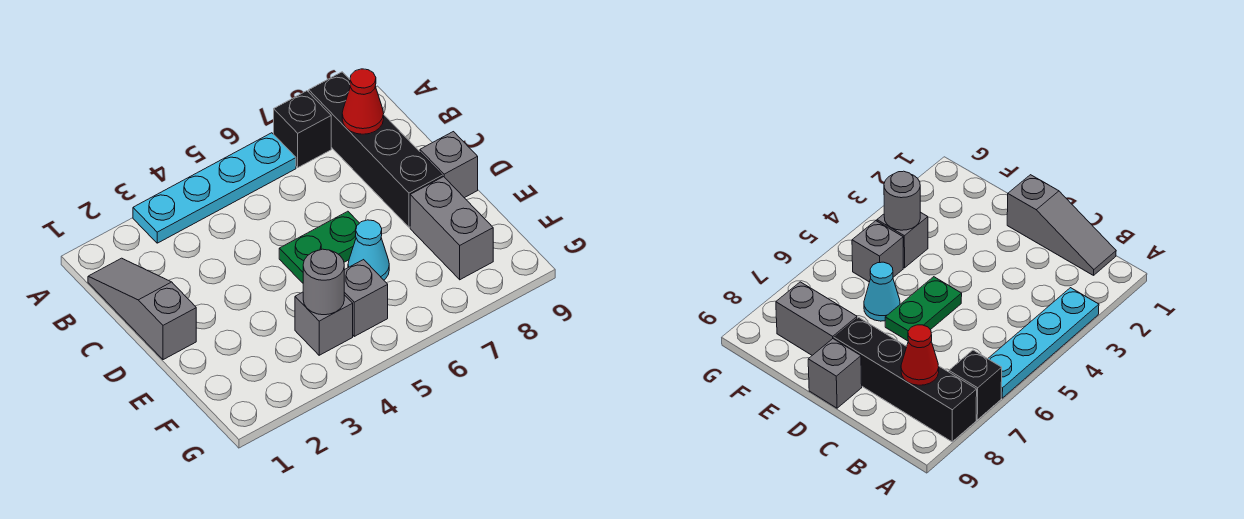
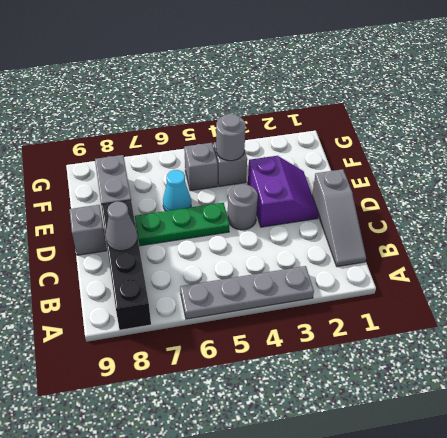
cyan 1x4 plate [133,133,296,243] -> grey 1x4 plate [180,266,314,319]
black 1x1 brick [274,91,331,167] -> none
red 1x1 cone [342,69,384,134] -> none
none -> grey 1x1 cone [106,201,137,251]
none -> purple 2x2 slope [248,156,319,227]
none -> grey 1x1 round brick [228,184,258,230]
green 1x2 plate [279,211,359,283] -> green 1x3 plate [135,203,229,246]

